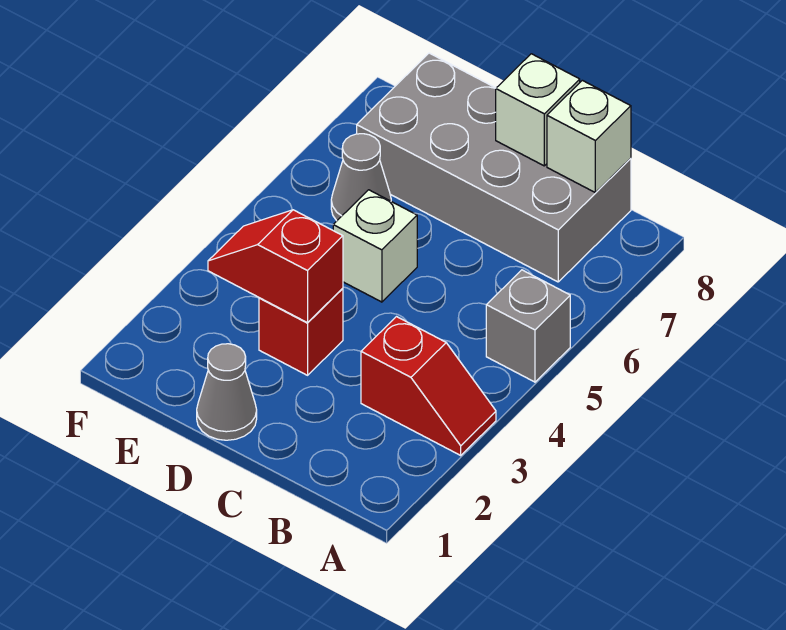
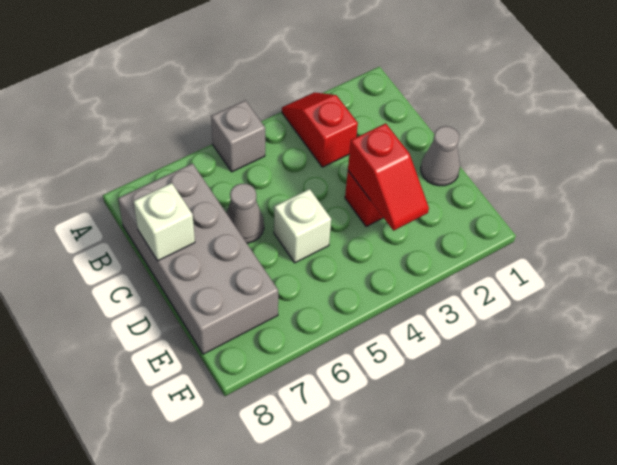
white 1x1 brick [547,80,631,192] -> none
grey 1x1 cone [331,134,391,221] -> grey 1x1 cone moved to [227,184,264,243]

